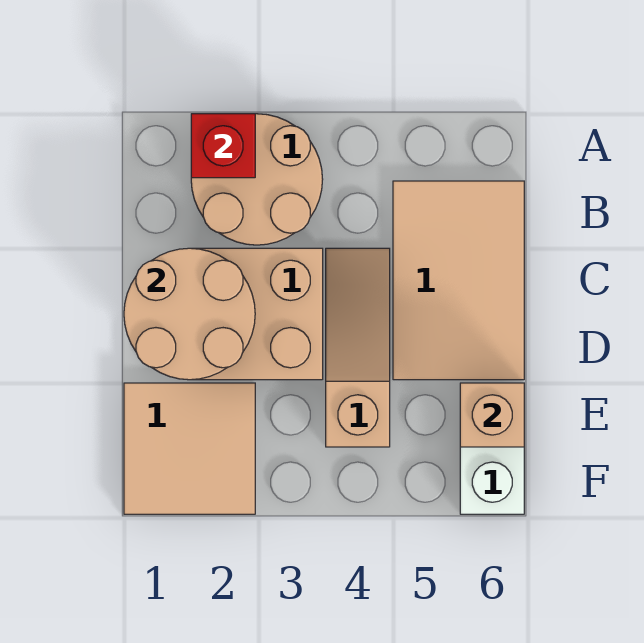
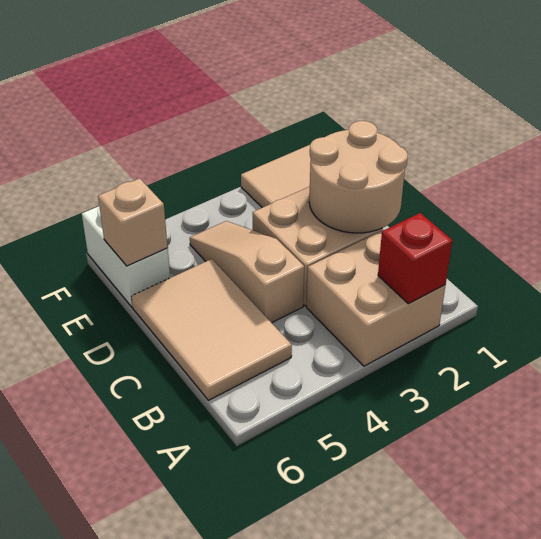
tan 2x2 round brick [191,114,323,245] -> tan 2x2 brick [306,230,446,366]
tan 1x3 slope [326,248,390,447] -> tan 1x3 slope turned to [190,221,304,323]

